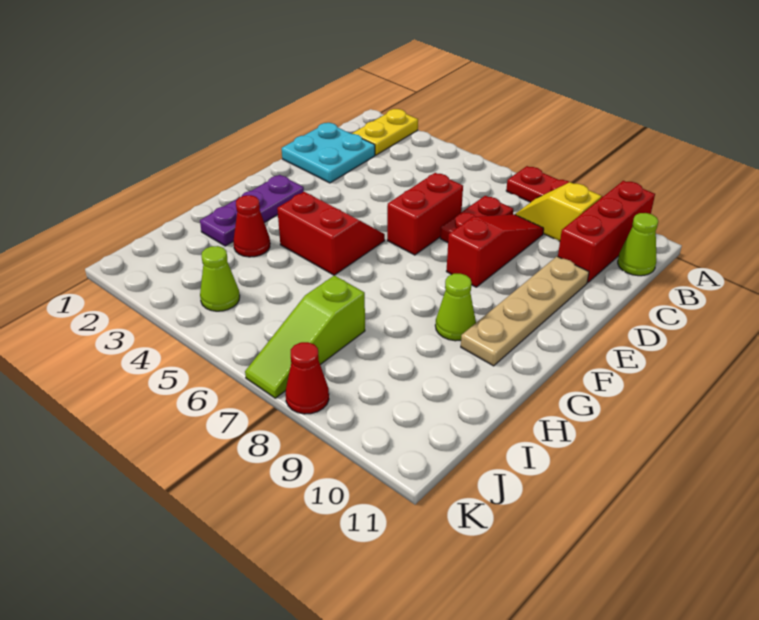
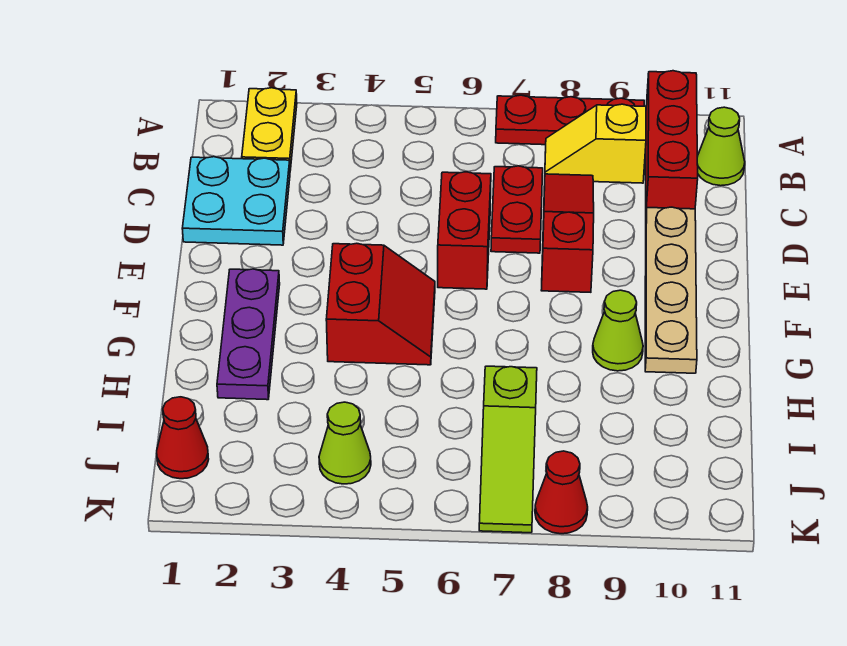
red 2x2 slope [277,192,385,275] -> red 2x2 slope turned to [326,243,435,365]
red 1x1 cone [233,195,270,257] -> red 1x1 cone moved to [157,397,209,479]

